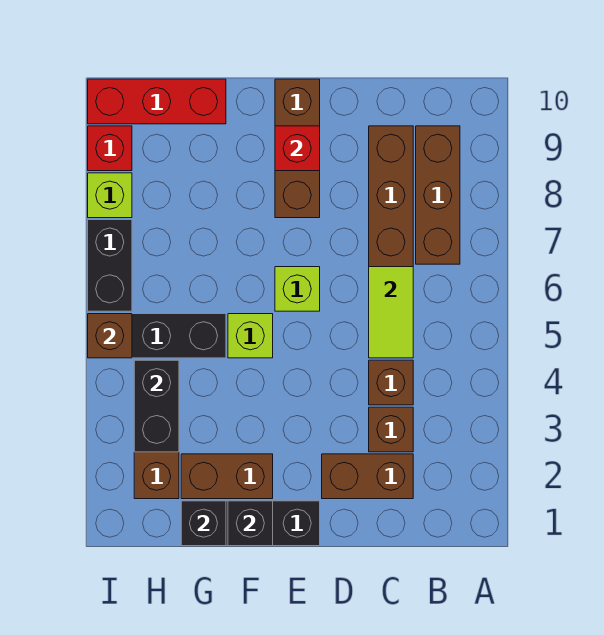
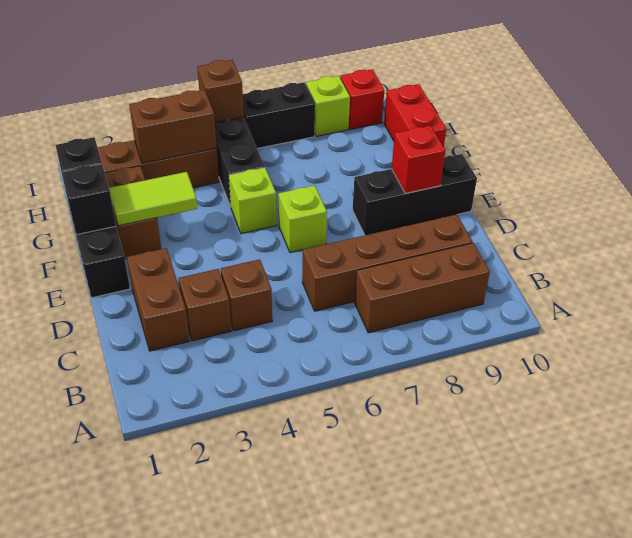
lime 1x2 tile [369,267,413,358] -> lime 1x2 tile moved to [109,172,197,226]
brown 1x3 brick [275,79,320,218] -> black 1x3 brick [353,154,477,235]
red 1x3 brick [88,79,226,124] -> red 1x2 brick [384,84,446,147]
black 1x2 brick [134,360,179,452] -> brown 1x2 brick [129,90,217,163]

